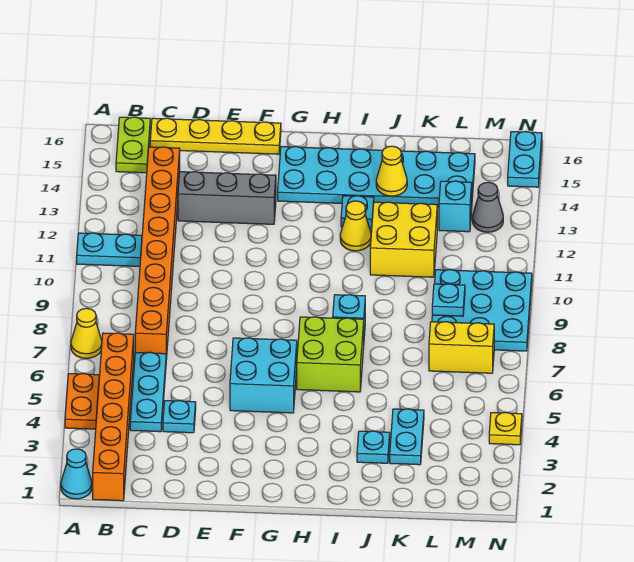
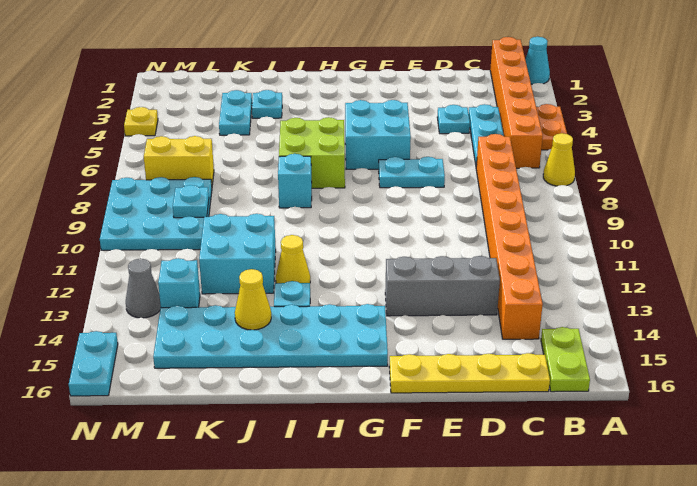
cyan 1x2 plate [77,233,142,266] -> cyan 1x2 plate moved to [379,157,445,188]
yellow 2x2 brick [370,202,437,277] -> cyan 2x2 brick [199,214,276,294]

